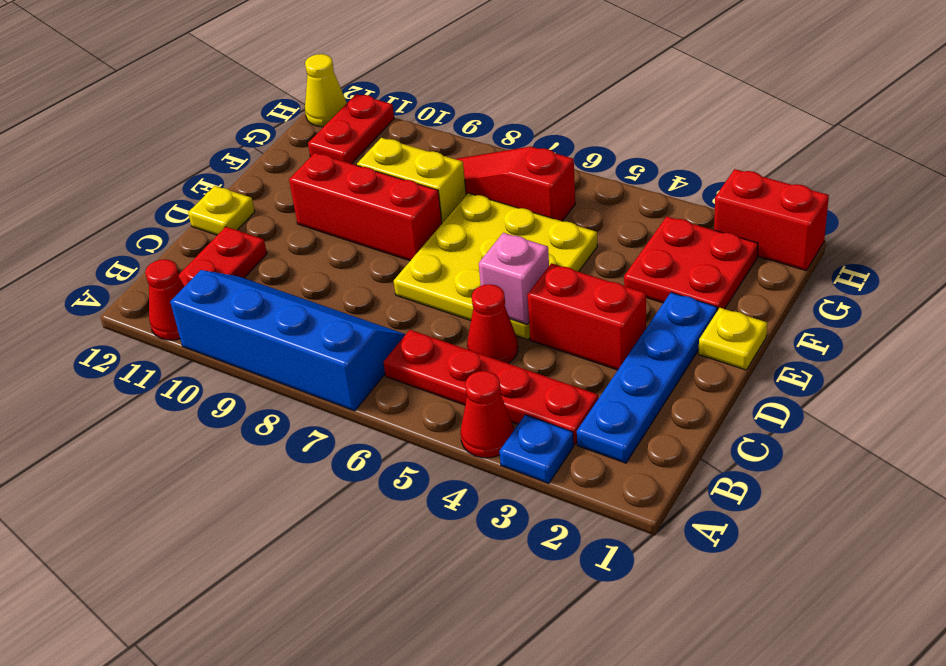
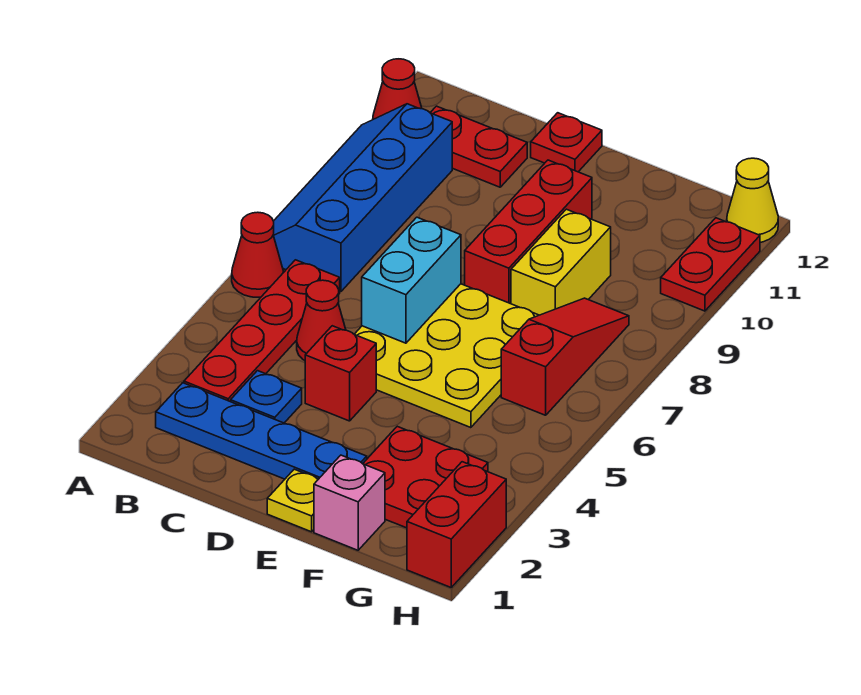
blue 1x1 plate [499,415,574,483] -> blue 1x1 plate moved to [231,371,302,423]
red 1x1 cone [461,371,514,458] -> red 1x1 cone moved to [232,212,283,297]
blue 2x4 slope [170,270,406,411] -> blue 2x4 slope turned to [273,104,452,292]
red 1x2 brick [527,263,646,370] -> red 1x1 brick [305,326,376,421]
pink 1x1 brick [479,233,549,324] -> pink 1x1 brick moved to [314,455,385,550]
none -> cyan 1x2 brick [362,217,461,343]
yellow 1x1 plate [188,186,255,235] -> red 1x1 plate [531,113,602,172]
red 1x2 plate [308,94,394,164] -> red 1x2 plate turned to [661,218,760,311]

